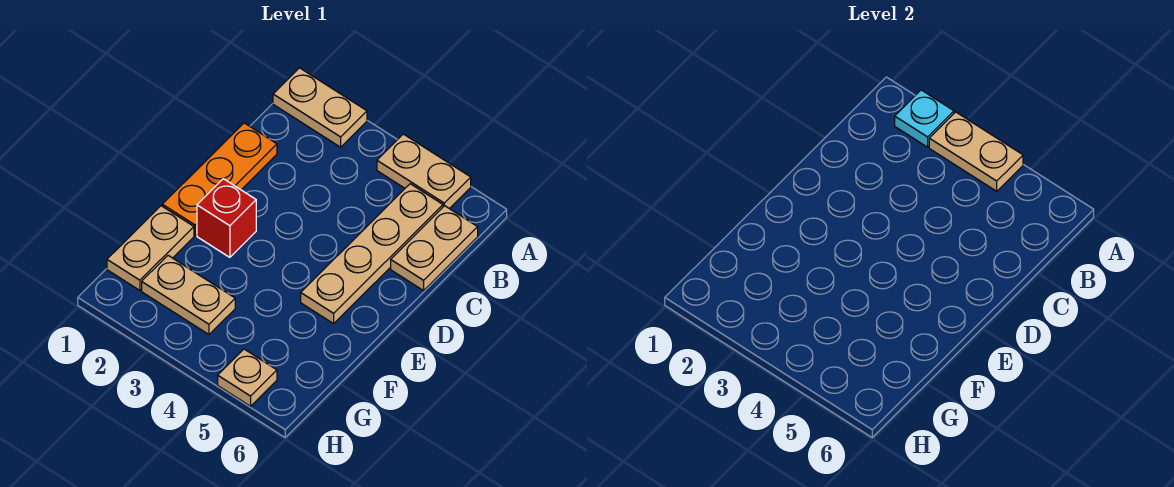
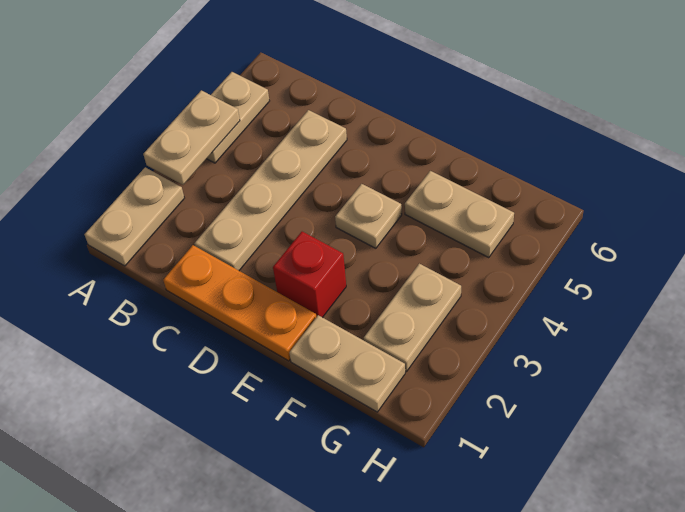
cyan 1x1 plate [895,90,954,147] -> none
tan 1x4 plate [301,184,443,324] -> tan 1x4 plate turned to [194,110,347,271]
tan 1x2 plate [391,206,478,291] -> tan 1x2 plate moved to [405,171,514,258]
tan 1x1 plate [218,349,277,406] -> tan 1x1 plate moved to [335,184,402,248]

